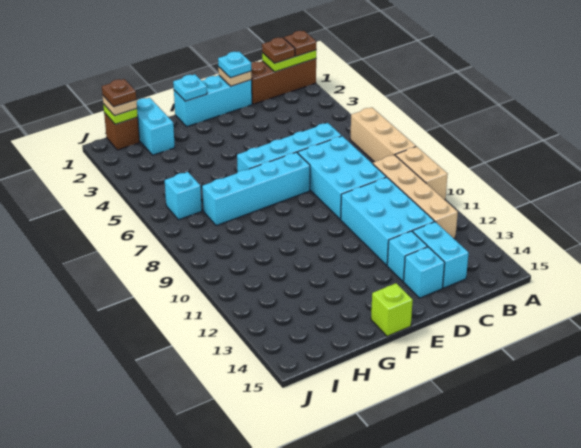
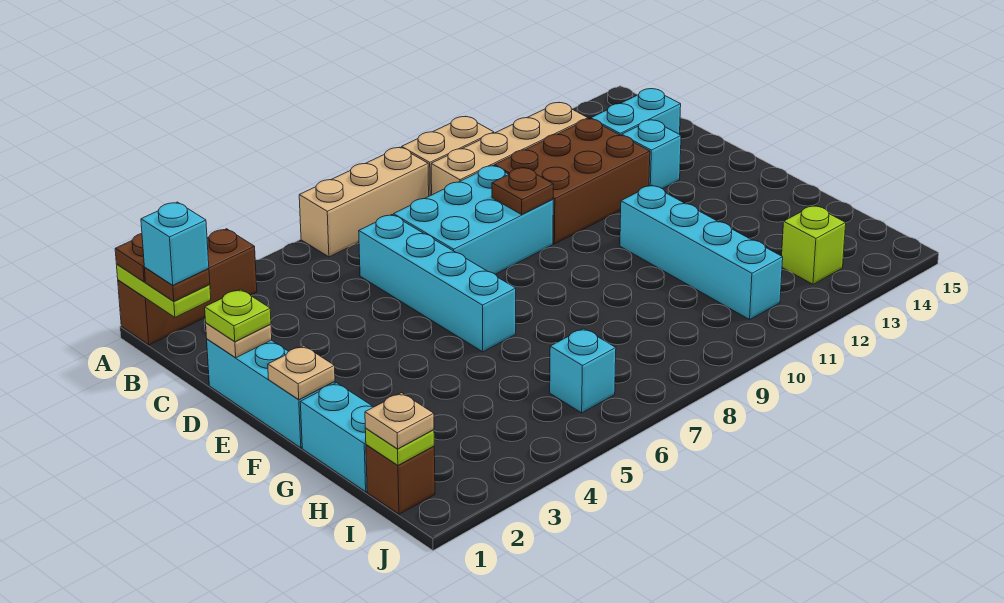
brown 1x3 brick [251,59,316,104] -> brown 1x3 brick turned to [118,229,257,345]
cyan 2x3 brick [341,177,434,265] -> brown 2x3 brick [494,119,650,244]
cyan 1x1 plate [218,52,251,78] -> lime 1x1 plate [205,289,271,342]
cyan 1x1 brick [404,247,445,298] -> cyan 1x1 brick moved to [141,202,209,285]
cyan 1x4 brick [202,152,310,226] -> cyan 1x4 brick moved to [620,185,783,320]
cyan 1x1 plate [173,74,207,101] -> tan 1x1 plate [268,346,335,399]
lime 1x1 brick [371,283,413,336] -> lime 1x1 brick moved to [782,205,846,284]
cyan 1x2 brick [137,98,175,155] -> cyan 1x2 brick turned to [300,383,373,492]
brown 1x1 plate [102,79,136,107] -> brown 1x1 plate moved to [492,167,553,215]

